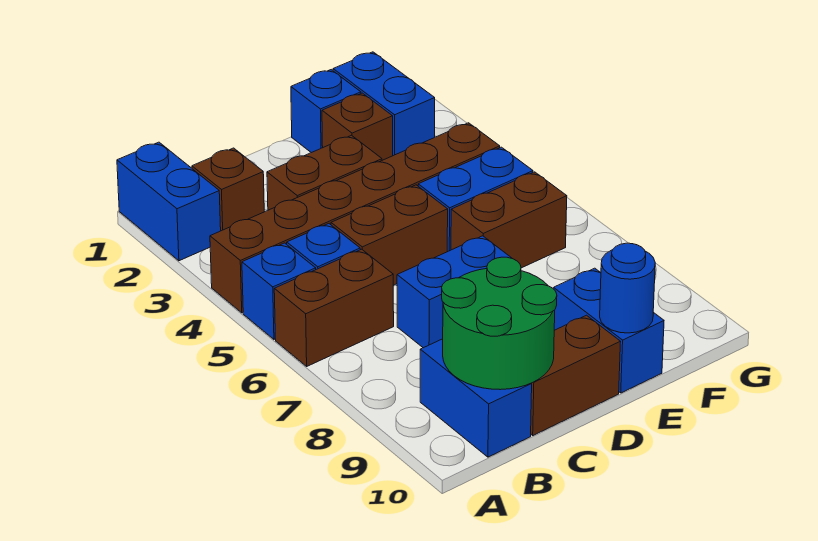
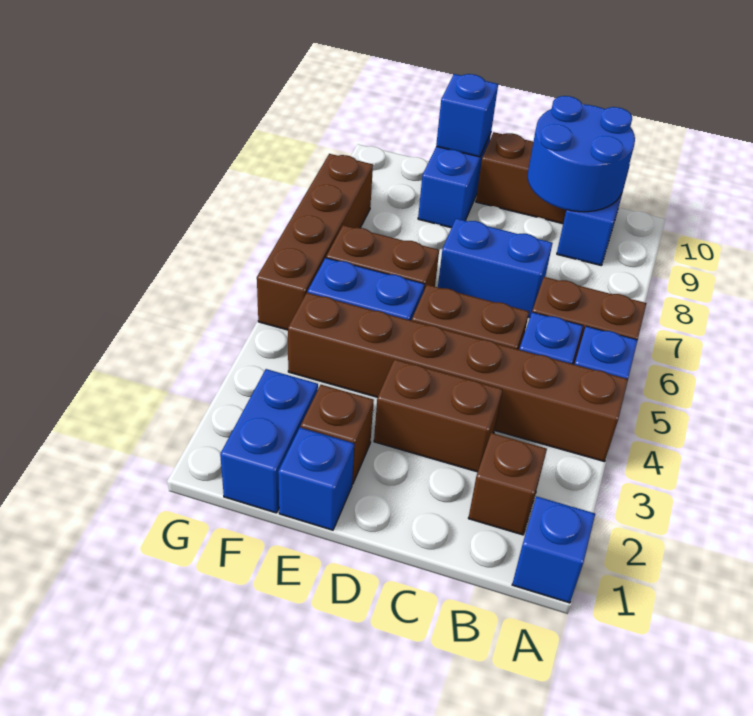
blue 1x2 brick [117,142,221,261] -> blue 1x1 brick [512,497,595,603]
green 2x2 round brick [442,257,557,390] -> blue 2x2 round brick [528,96,635,212]
blue 1x1 round brick [600,243,655,333] -> blue 1x1 brick [436,74,498,157]
none -> brown 1x4 brick [257,154,373,330]

